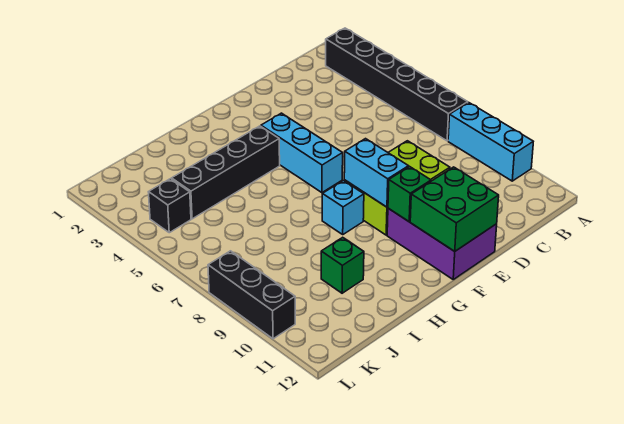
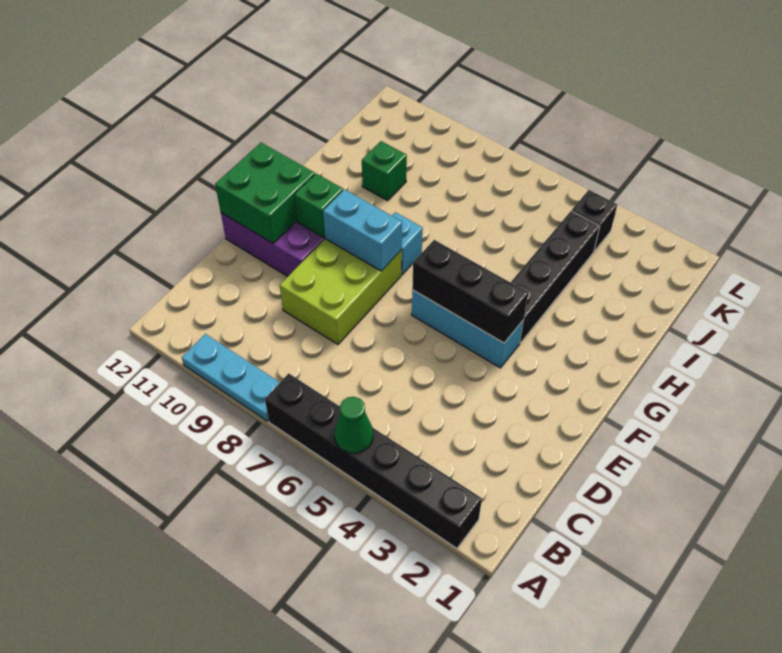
none -> green 1x1 cone [334,397,373,453]
cyan 1x3 brick [448,102,533,181] -> cyan 1x3 plate [182,334,280,421]
black 1x3 brick [208,251,295,339] -> black 1x3 brick moved to [412,240,528,343]

